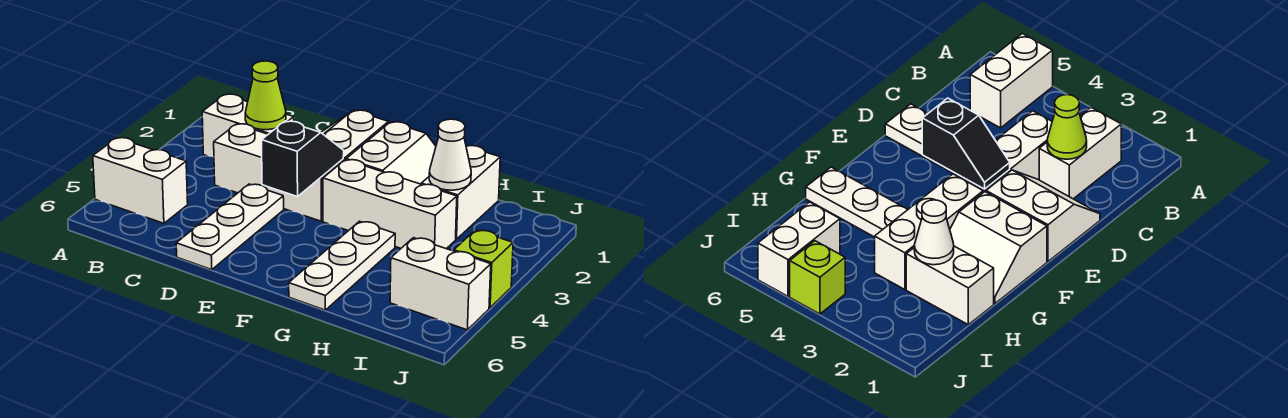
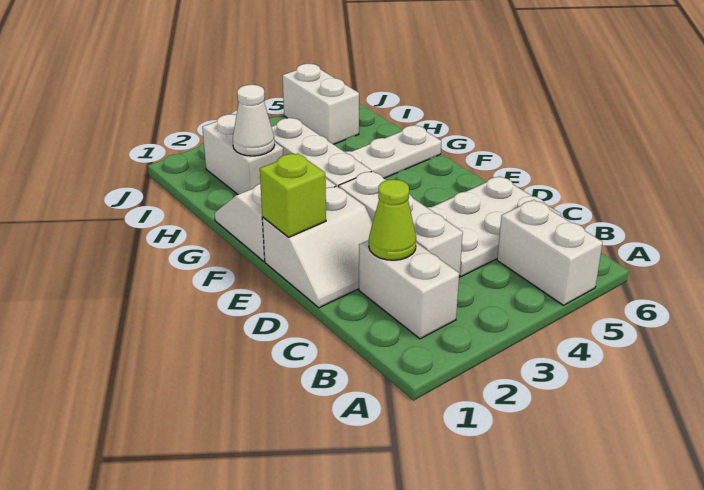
white 1x3 plate [176,184,284,270] -> white 2x3 plate [427,176,561,276]
black 1x2 slope [262,121,344,197] -> none
white 1x2 brick [421,146,500,239] -> white 1x2 brick turned to [202,114,283,195]
lime 1x1 brick [454,230,513,308] -> lime 1x1 brick moved to [260,153,326,237]

